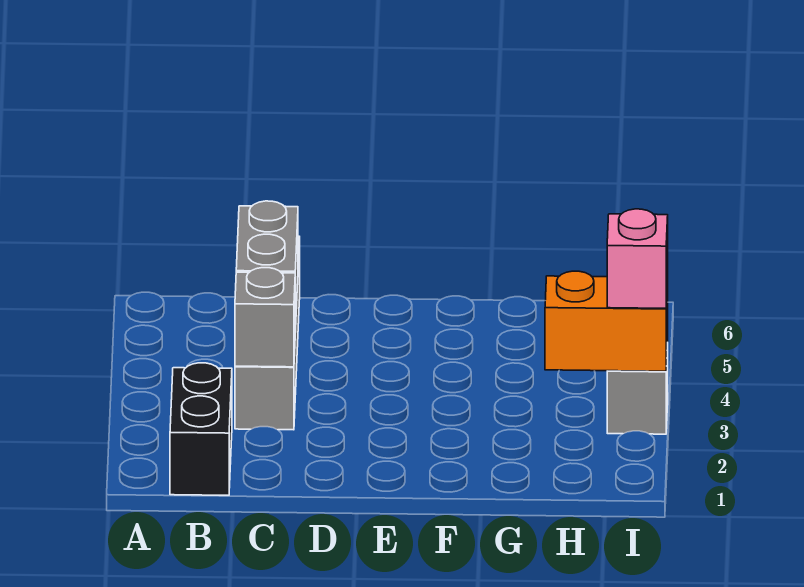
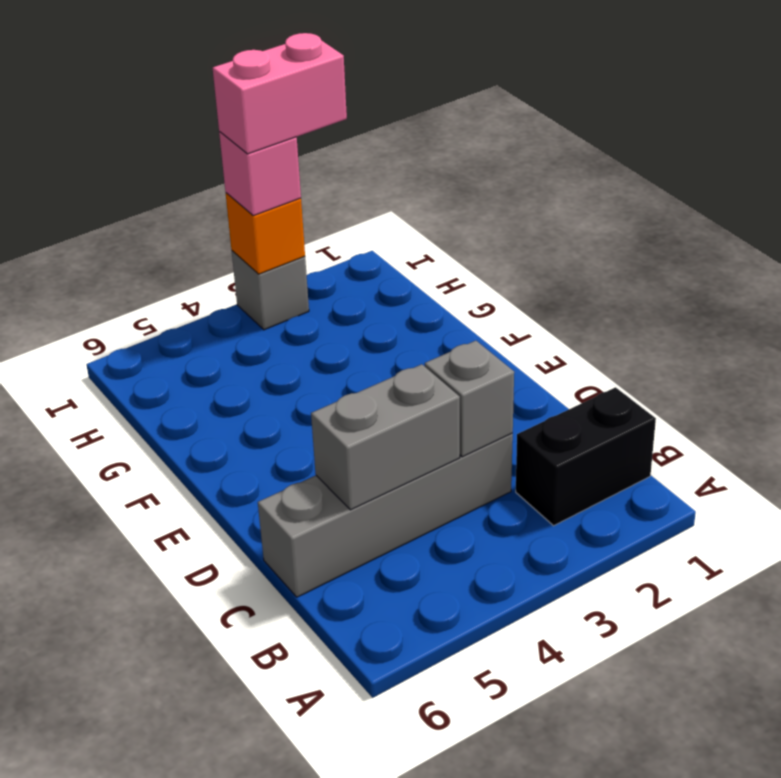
orange 1x2 brick [545,271,668,371] -> orange 1x1 brick [226,193,305,274]
none -> pink 1x2 brick [213,33,347,154]

